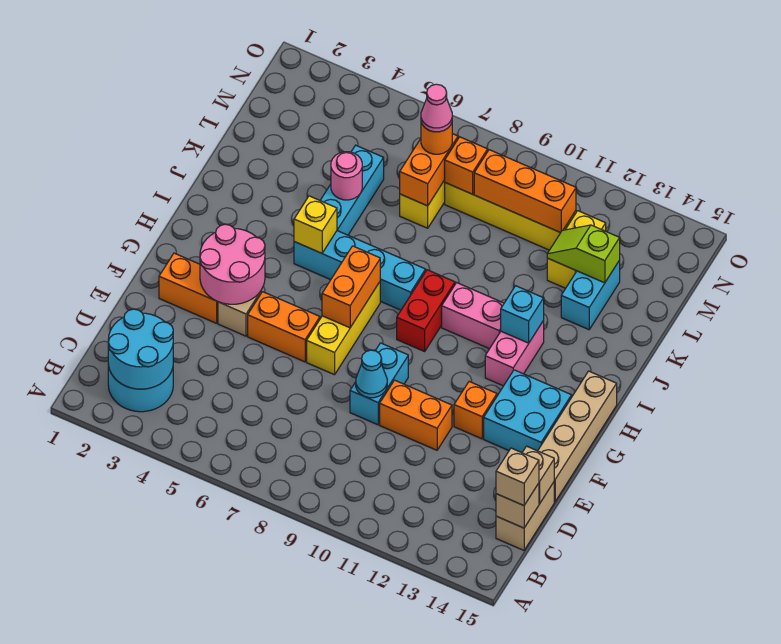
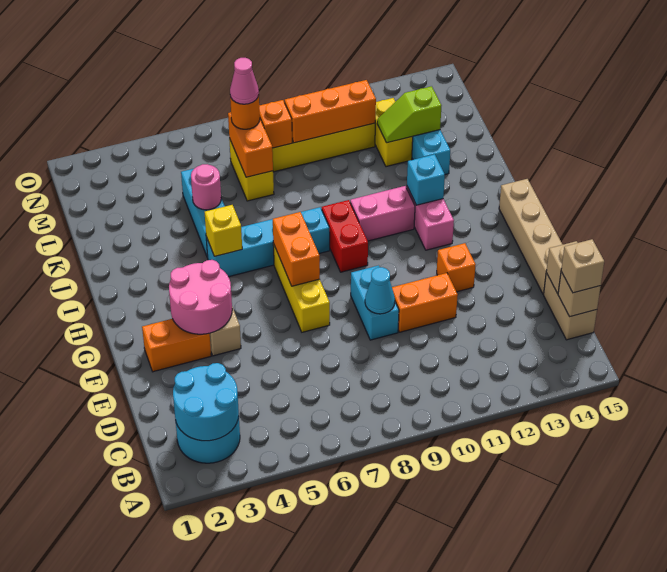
orange 1x2 brick [248,292,320,362] -> none
cyan 2x2 brick [484,370,572,453] -> none

